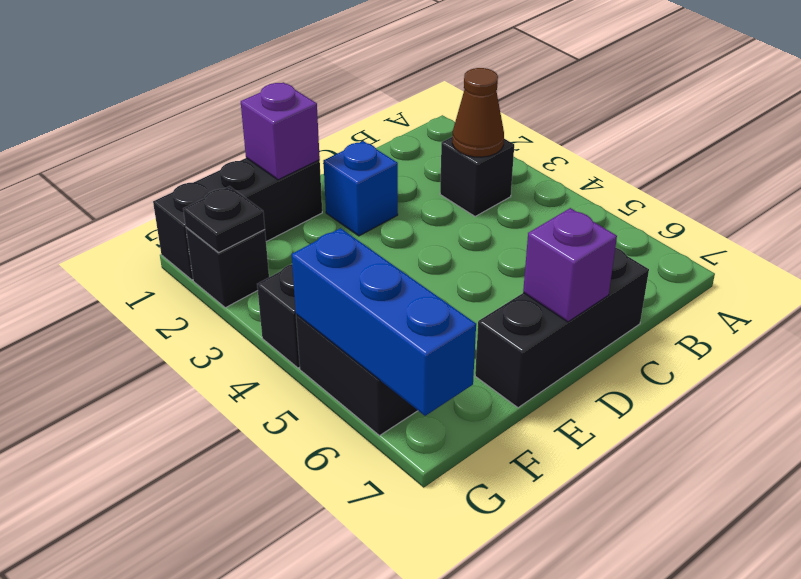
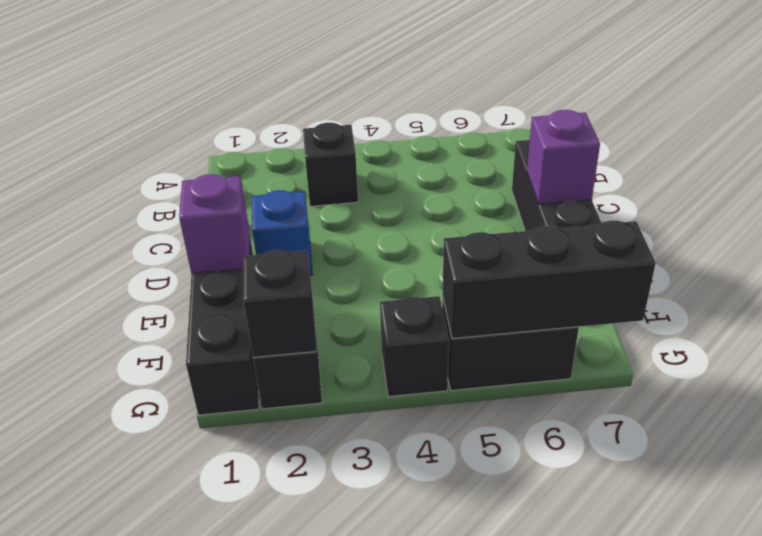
brown 1x1 cone [452,68,504,157] -> none
black 1x1 plate [183,186,265,252] -> black 1x1 brick [243,250,317,357]
blue 1x3 brick [292,228,476,416] -> black 1x3 brick [443,221,656,339]

